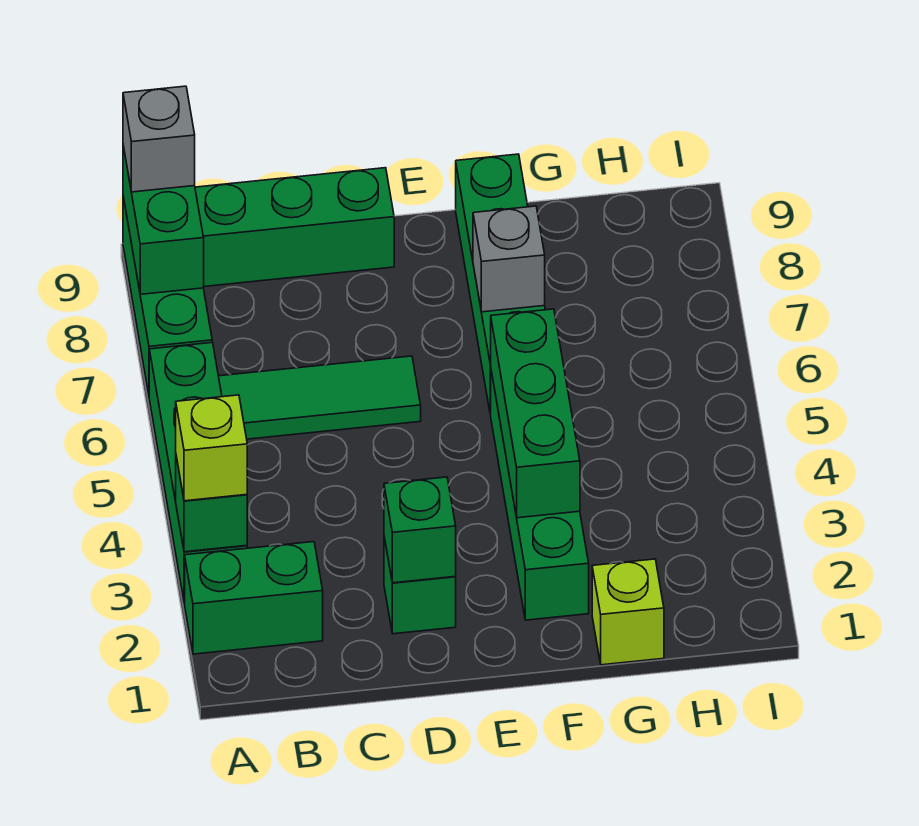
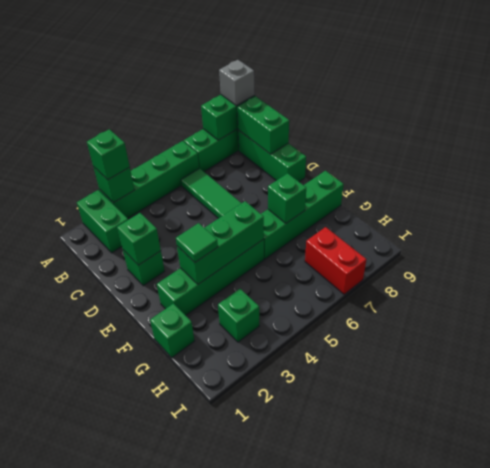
lime 1x1 brick [176,395,247,501] -> green 1x1 brick [87,129,130,180]
none -> green 1x2 brick [237,96,289,154]
none -> green 1x1 tile [176,223,218,262]
grey 1x1 brick [473,206,545,312] -> green 1x1 brick [268,173,306,223]
lime 1x1 brick [592,559,664,665] -> green 1x1 brick [150,303,194,358]
none -> green 1x1 brick [218,289,259,342]
none -> red 1x2 brick [305,227,366,294]

